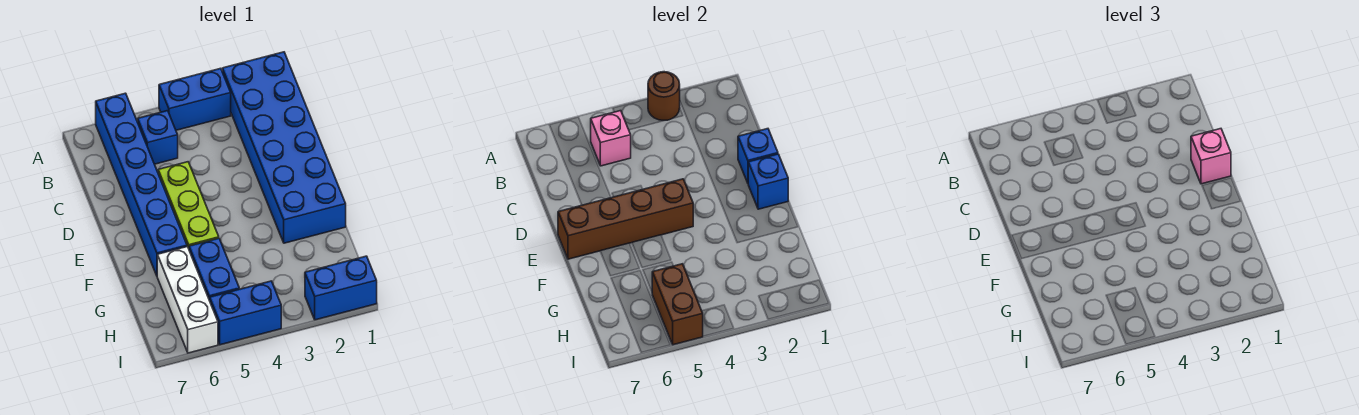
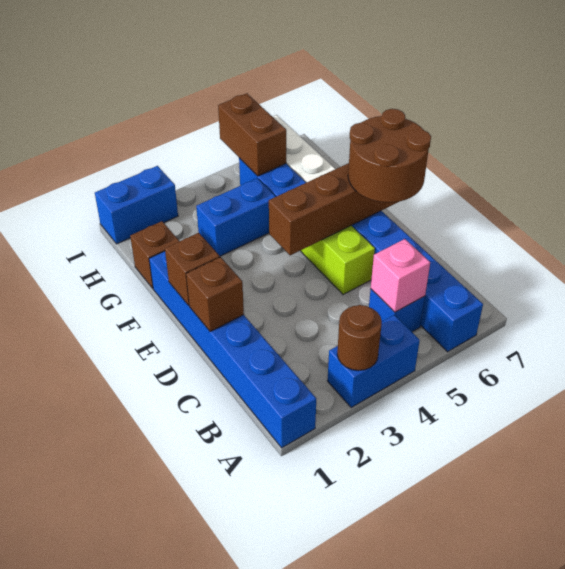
blue 2x6 brick [222,52,346,243] -> blue 1x6 brick [149,251,316,448]
blue 1x1 brick [738,129,778,183] -> brown 1x1 brick [186,257,244,332]
pink 1x1 brick [1191,129,1231,184] -> none
none -> brown 2x2 round brick [348,109,431,202]
blue 1x1 brick [748,154,788,209] -> brown 1x1 brick [165,233,220,306]
none -> brown 1x1 brick [130,221,180,288]
blue 1x2 brick [210,281,281,345] -> blue 1x2 brick moved to [196,178,276,256]

